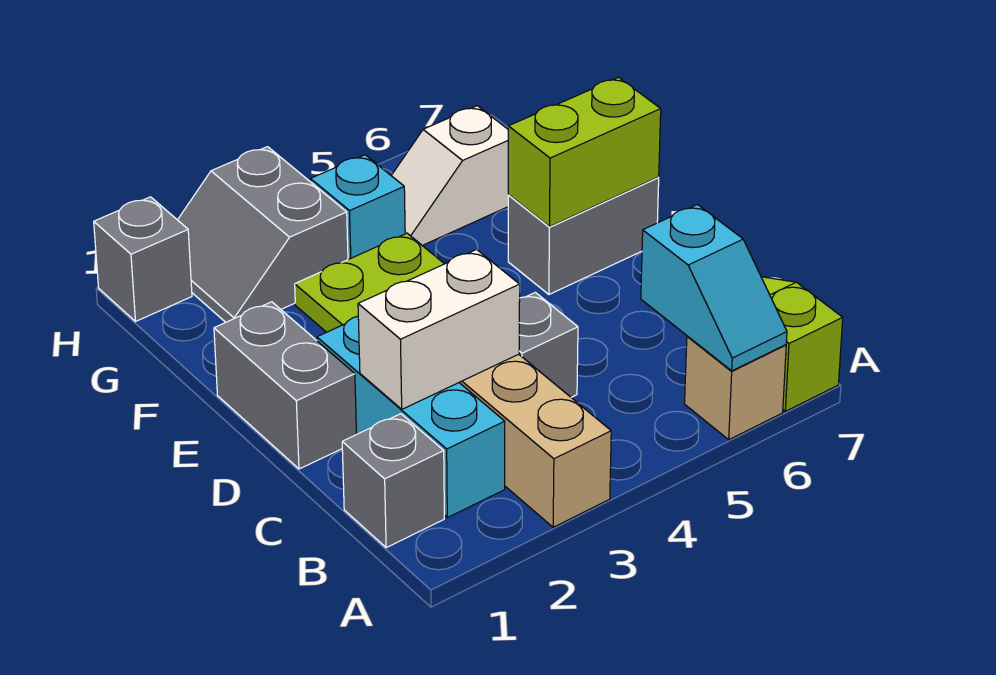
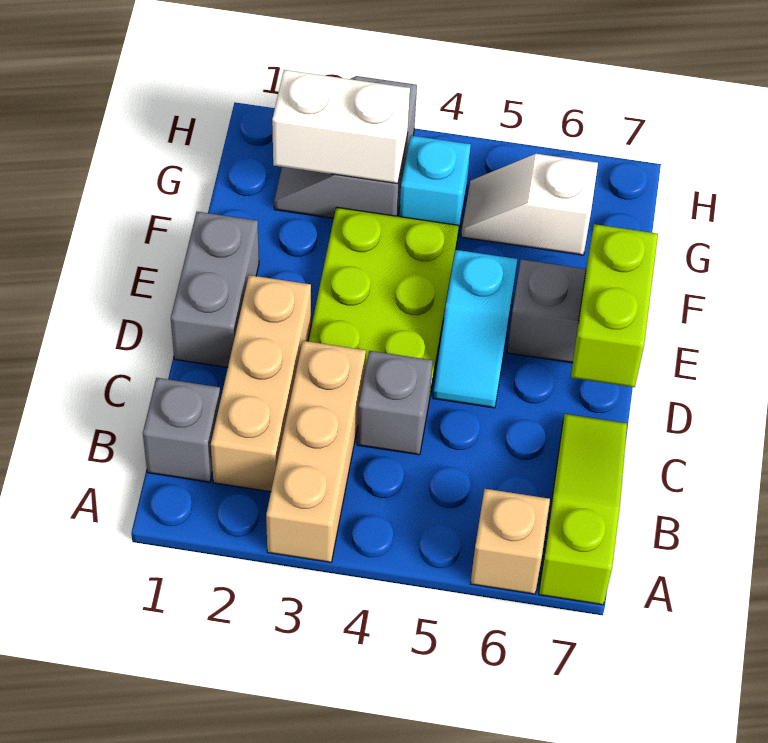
cyan 1x2 slope [641,205,787,371] -> cyan 1x2 slope moved to [433,250,517,408]
cyan 1x3 brick [317,316,505,518] -> tan 1x3 brick [211,275,311,492]
white 1x2 brick [358,250,520,409] -> white 1x2 brick moved to [272,70,410,184]
lime 1x2 brick [508,77,661,227] -> lime 1x2 brick turned to [571,224,658,387]
grey 1x1 brick [94,197,192,321] -> none

